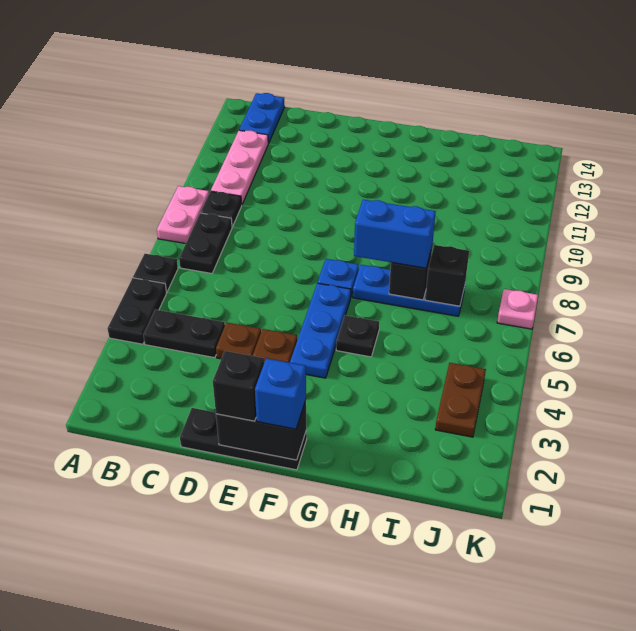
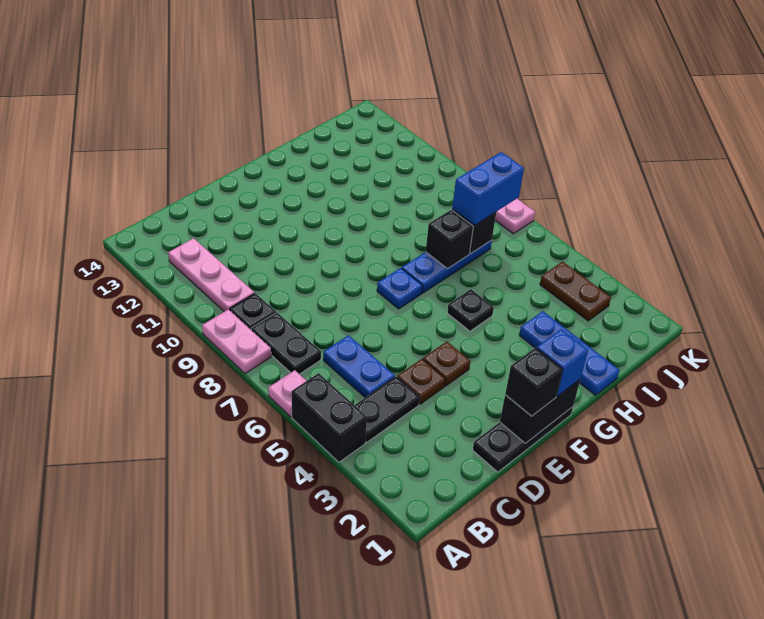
black 1x2 plate [108,278,167,344] -> black 1x2 brick [292,373,367,462]
black 1x1 plate [133,254,178,292] -> pink 1x1 plate [268,370,306,417]
blue 1x2 plate [239,93,285,143] -> blue 1x2 plate moved to [323,335,395,398]
blue 1x3 plate [290,283,351,378] -> blue 1x3 plate moved to [519,311,620,395]
blue 1x2 brick [354,200,436,268] -> blue 1x2 brick moved to [452,152,524,225]

